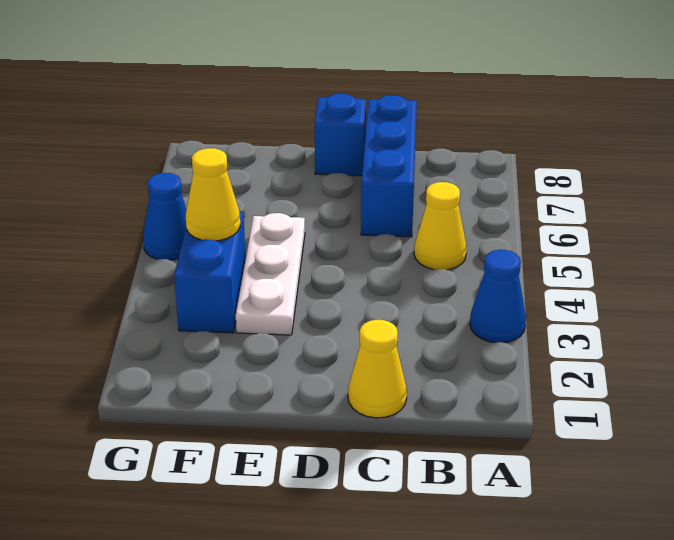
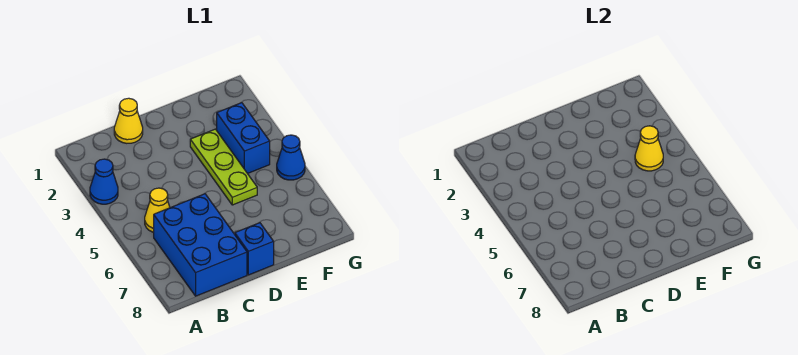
blue 1x3 brick [361,95,417,237] -> blue 2x3 brick [154,194,247,296]
white 1x3 plate [236,213,305,335] -> lime 1x3 plate [190,129,257,205]

